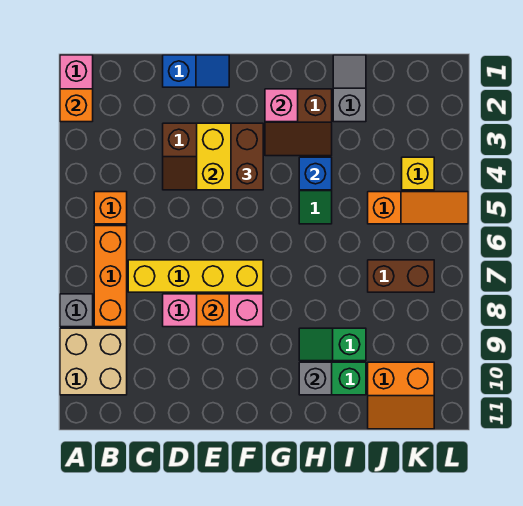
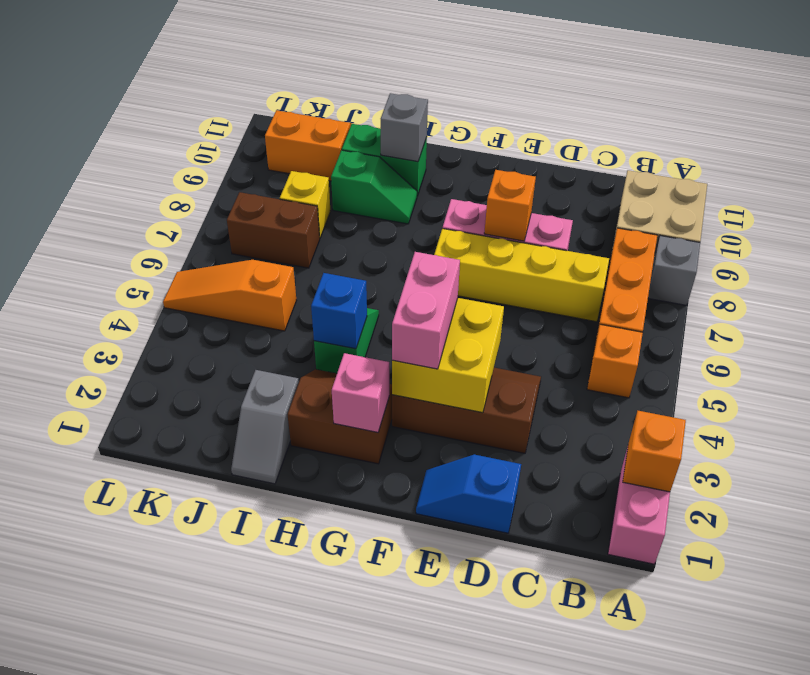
brown 1x2 brick [231,123,263,190] -> pink 1x2 brick [392,252,460,369]
yellow 1x1 brick [402,157,434,190] -> yellow 1x1 brick moved to [280,171,331,238]

